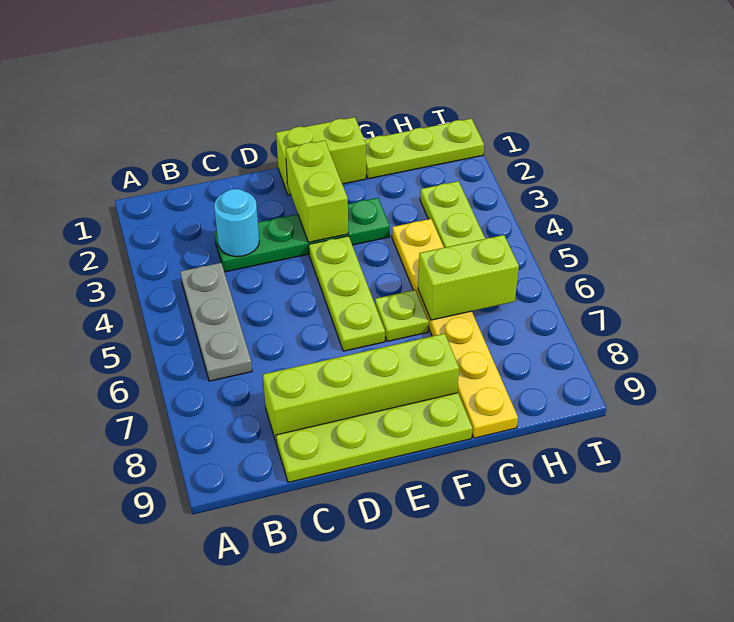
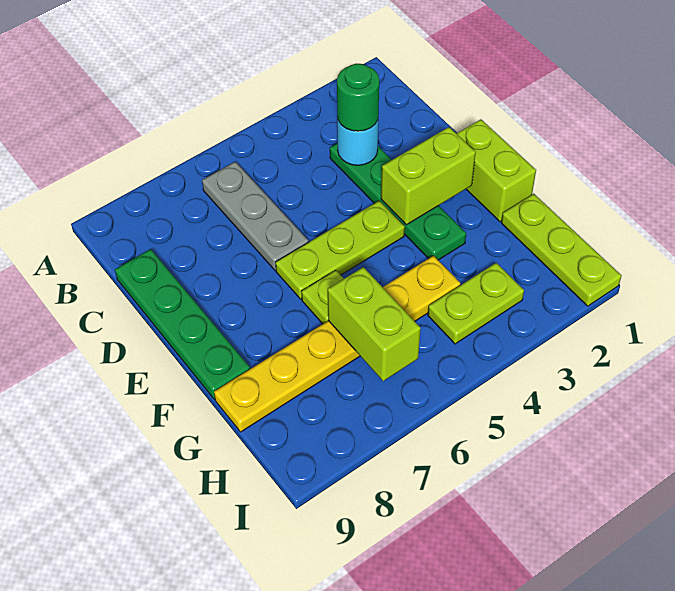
grey 1x3 plate [180,263,252,381] -> grey 1x3 plate turned to [202,162,308,270]
none -> green 1x1 round brick [337,63,379,131]
lime 1x4 brick [263,333,459,444] -> none
lime 1x4 plate [276,393,473,482] -> green 1x4 plate [115,249,250,399]

